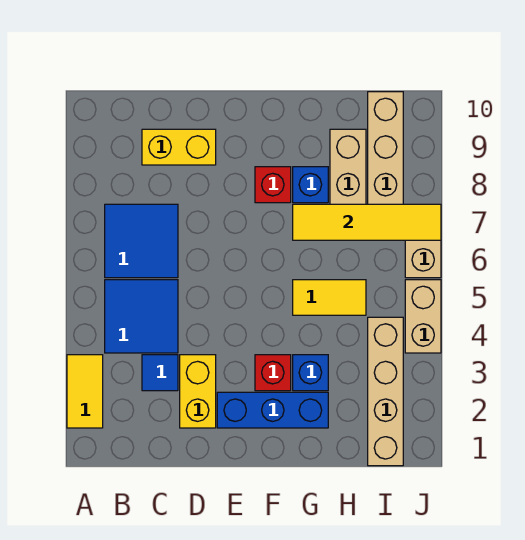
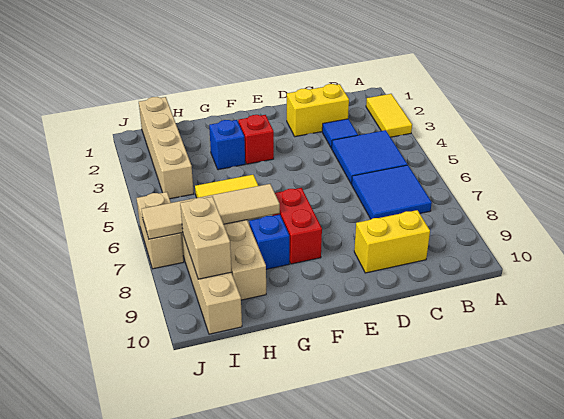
yellow 1x2 brick [180,355,216,428] -> yellow 1x2 brick turned to [287,84,349,137]
blue 1x3 brick [217,392,328,428] -> none
red 1x1 brick [255,167,291,203] -> red 1x2 brick [272,188,322,264]
yellow 1x4 tile [293,204,441,240] -> tan 1x4 tile [142,184,280,239]
tan 1x2 brick [405,280,441,353] -> tan 1x2 brick moved to [180,197,232,279]

